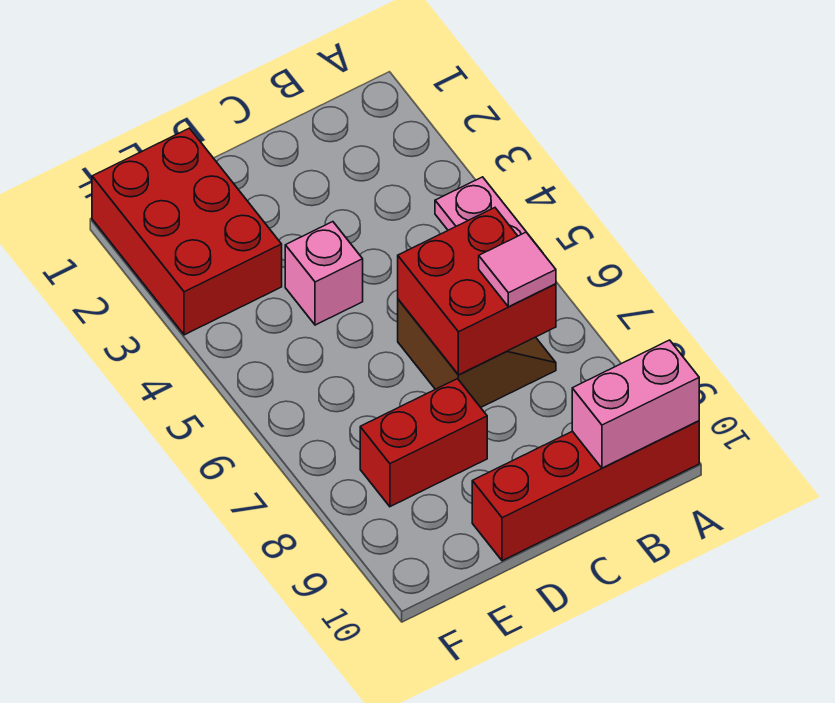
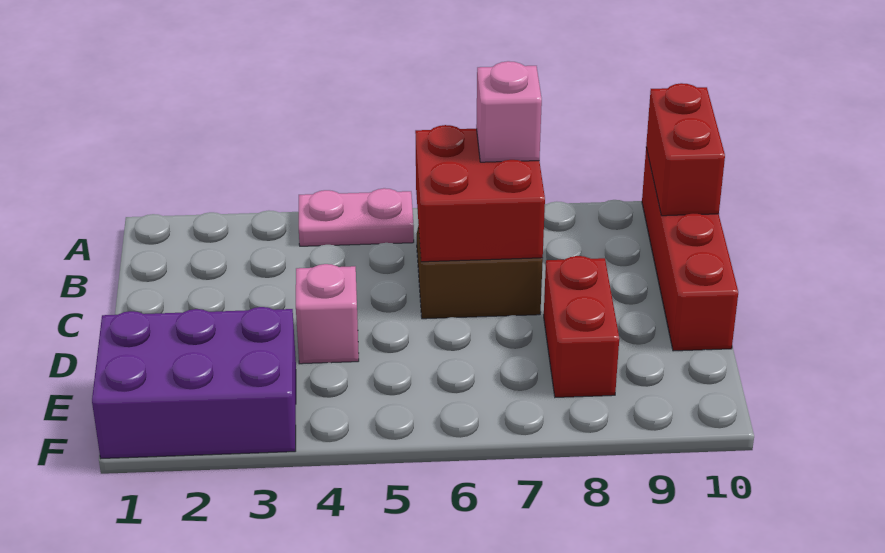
pink 1x2 brick [572,340,699,468] -> red 1x2 brick [646,83,725,216]
pink 1x1 tile [479,232,556,307] -> pink 1x1 brick [476,61,542,162]
red 2x3 brick [92,128,282,335] -> purple 2x3 brick [92,307,296,458]

